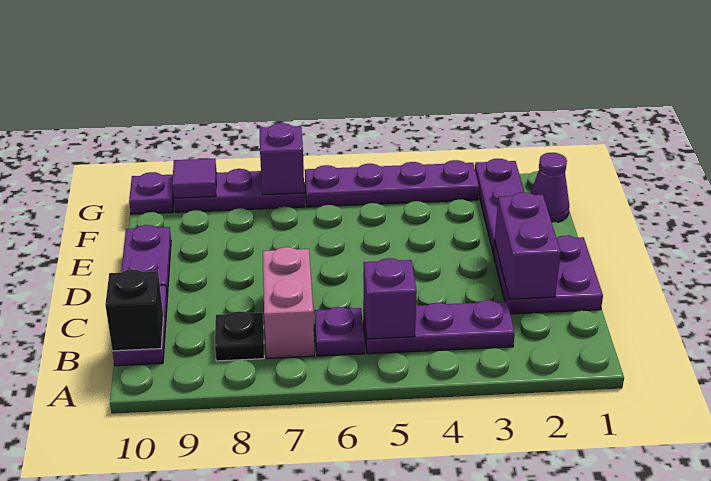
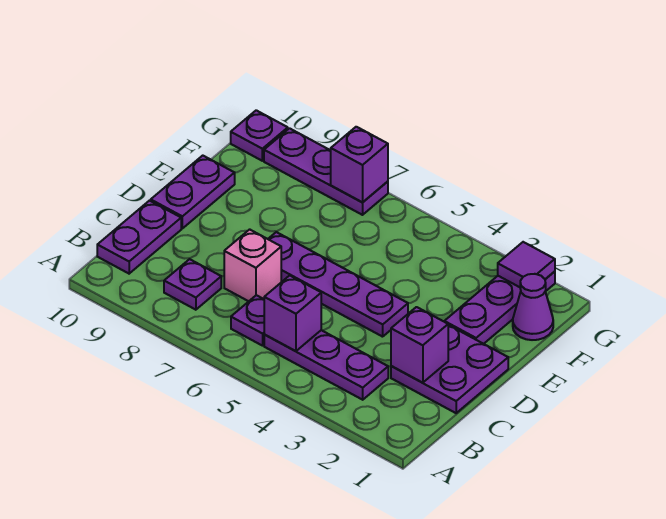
pink 1x2 brick [263,247,314,359] -> pink 1x1 brick [224,229,281,301]
black 1x1 plate [215,311,264,361] -> purple 1x1 plate [164,259,221,310]
black 1x1 brick [105,269,163,351] -> none
purple 1x2 brick [495,192,561,299] -> purple 1x1 brick [391,307,448,383]
purple 1x4 plate [305,160,479,207] -> purple 1x4 plate moved to [268,232,408,337]
purple 1x1 tile [172,159,217,198] -> purple 1x1 tile moved to [498,242,555,287]

